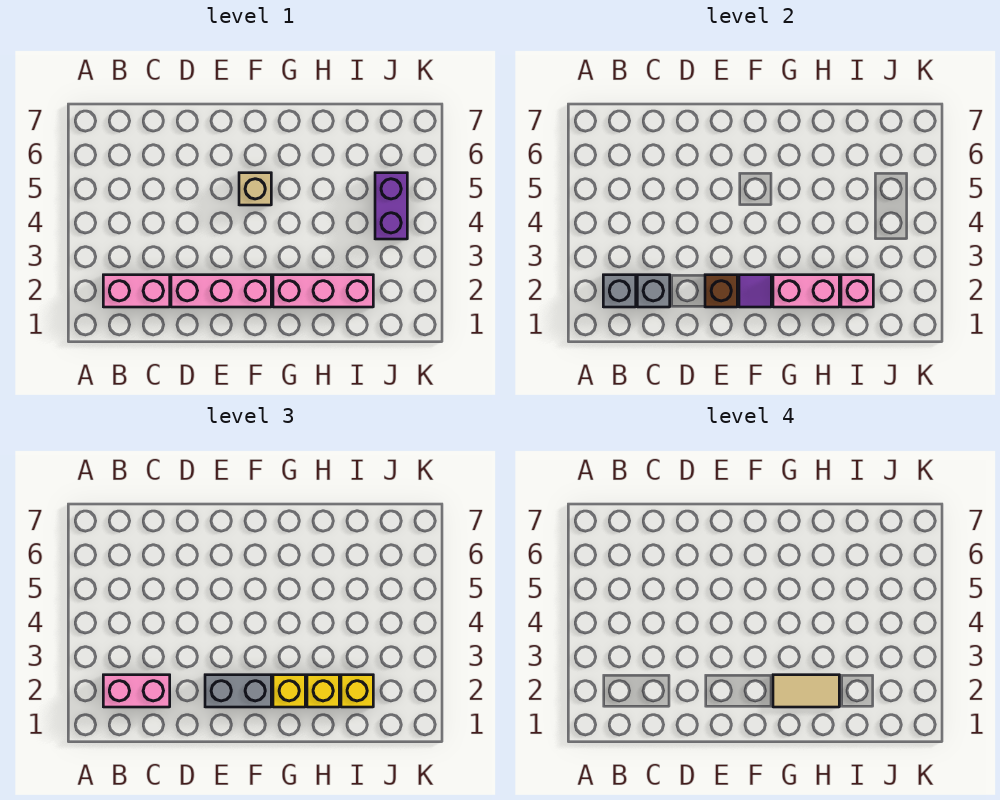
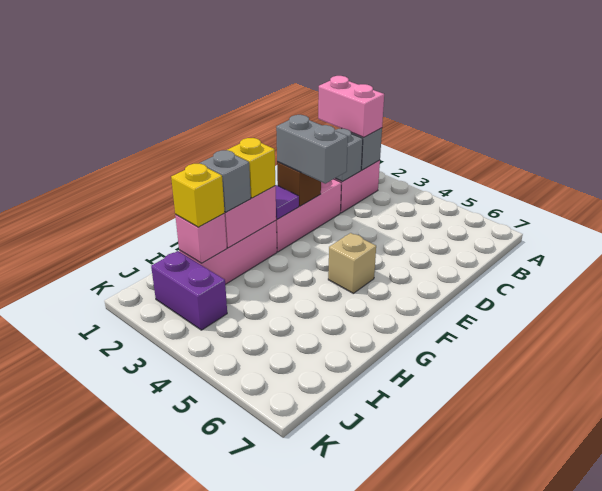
pink 1x2 brick [103,675,170,707] -> pink 1x2 brick turned to [318,76,384,137]
grey 1x2 brick [205,675,271,707] -> grey 1x2 brick turned to [276,115,348,184]
tan 1x2 tile [773,675,839,707] -> none
yellow 1x1 brick [307,675,339,707] -> grey 1x1 brick [200,150,251,212]
purple 1x2 brick [375,173,407,239] -> purple 1x2 brick moved to [151,251,227,330]

